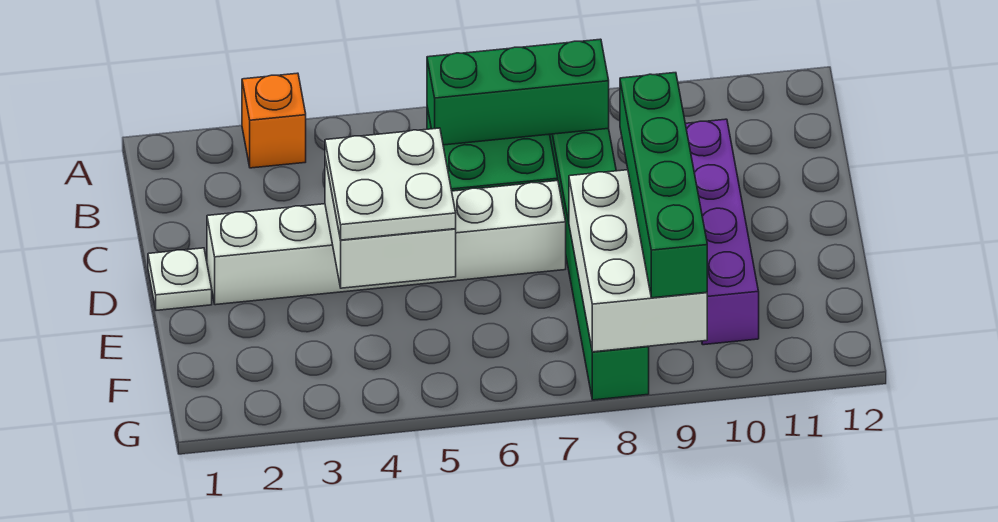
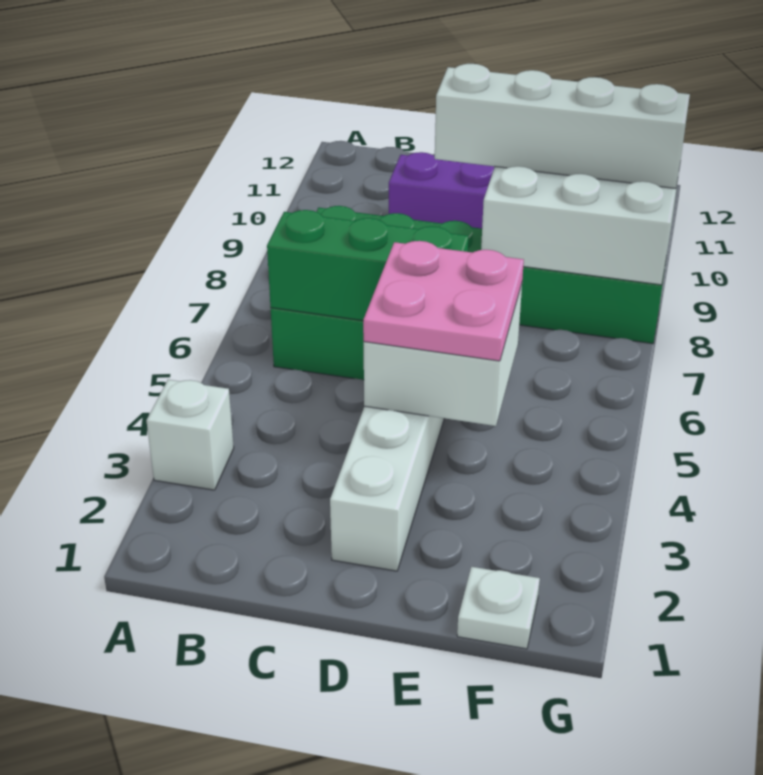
orange 1x1 brick [242,73,306,168] -> white 1x1 brick [146,380,234,490]
green 1x3 brick [427,39,609,145] -> green 1x3 brick turned to [267,210,468,321]
white 1x1 plate [148,248,212,310] -> white 1x1 plate moved to [457,567,540,649]
white 2x2 plate [325,128,456,240] -> pink 2x2 plate [363,241,524,361]
green 1x4 brick [620,73,707,298] -> white 1x4 brick [435,64,690,188]

